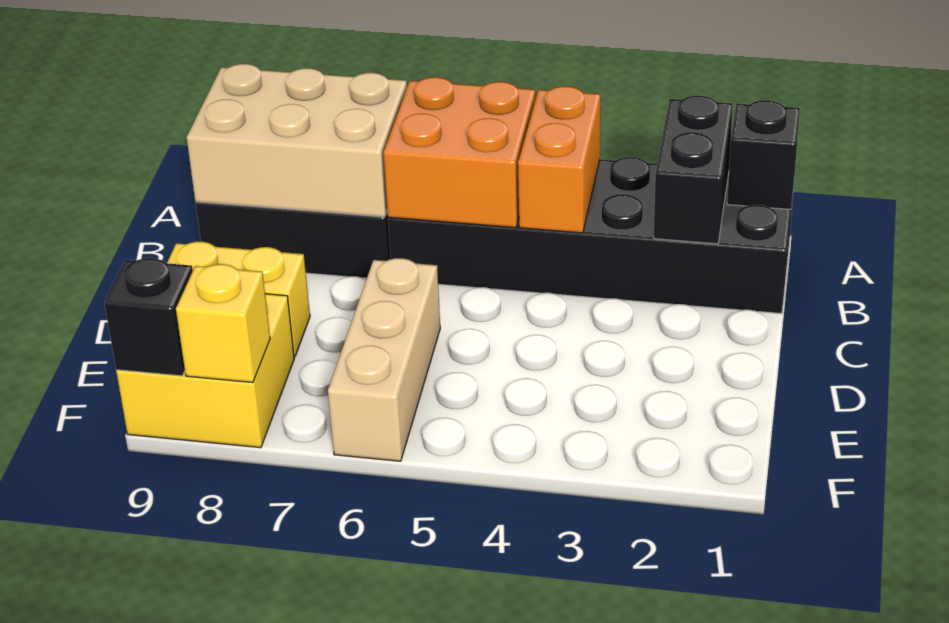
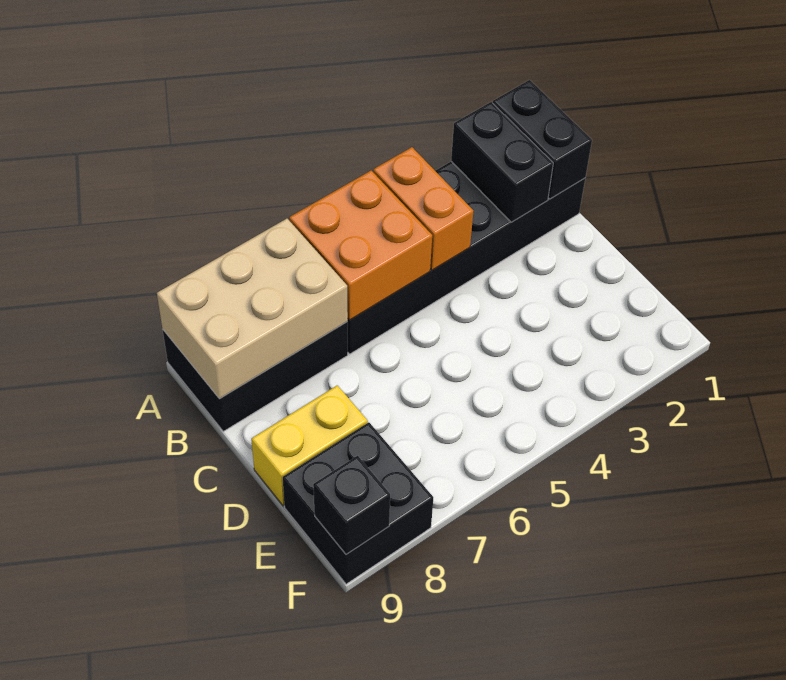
black 1x1 brick [727,100,800,209] -> black 1x2 brick [493,80,592,199]
tan 1x3 brick [328,258,440,461] -> none
yellow 2x2 brick [116,294,294,448] -> black 2x2 brick [283,422,433,584]
yellow 1x1 brick [176,264,270,383] -> none

